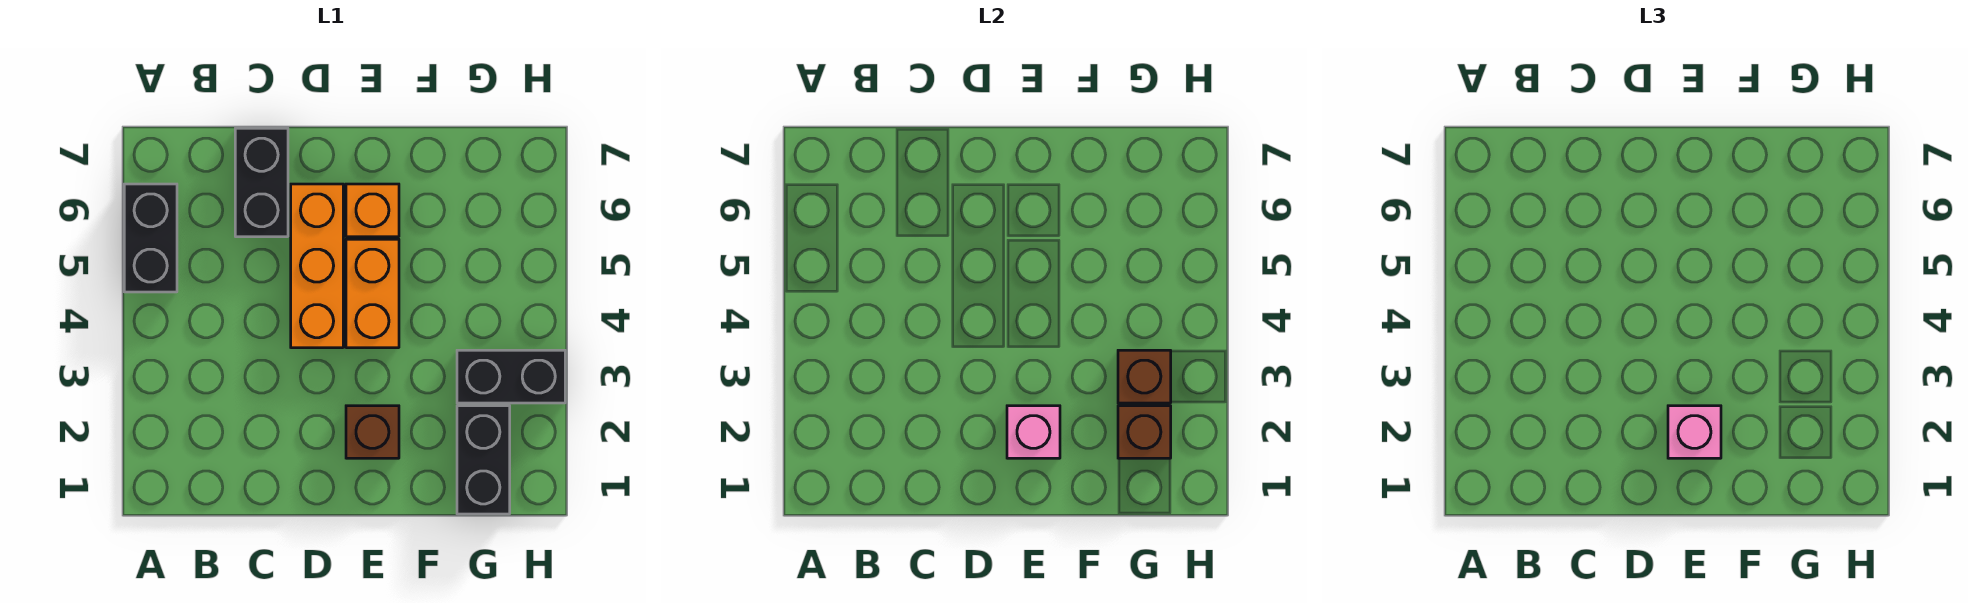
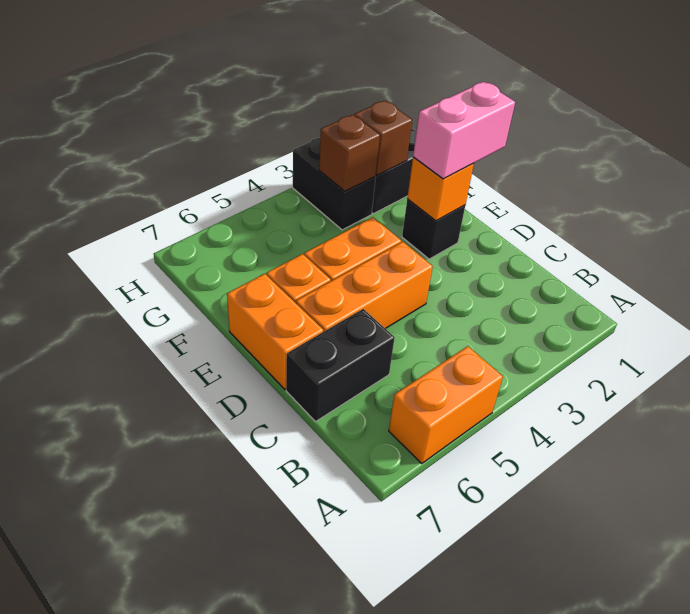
black 1x2 brick [124,184,177,292] -> orange 1x2 brick [389,346,503,464]
none -> orange 1x2 brick [227,274,323,389]
brown 1x1 brick [346,406,399,458] -> black 1x1 brick [402,199,465,259]
pink 1x1 brick [1007,406,1060,458] -> orange 1x1 brick [407,157,474,221]
pink 1x1 brick [1668,406,1721,458] -> pink 1x2 brick [413,82,515,179]

